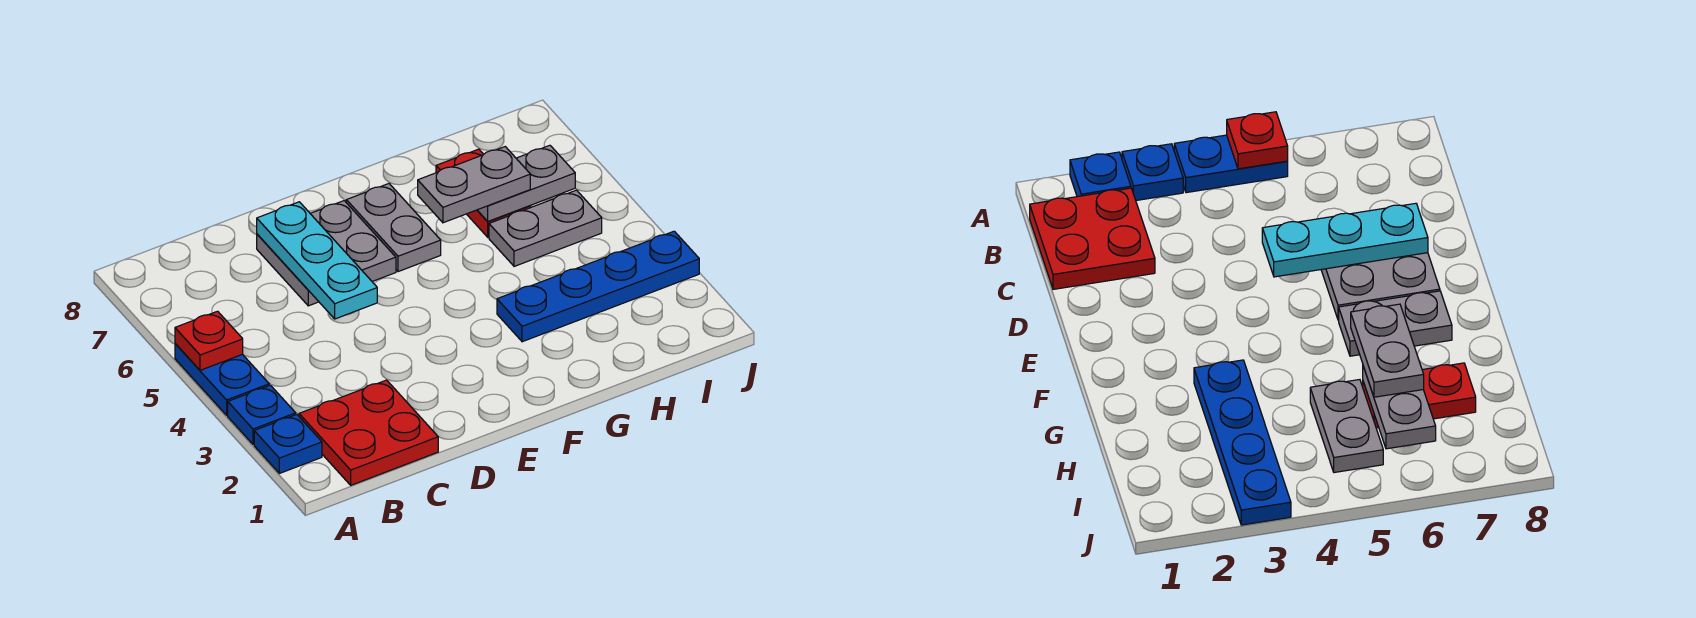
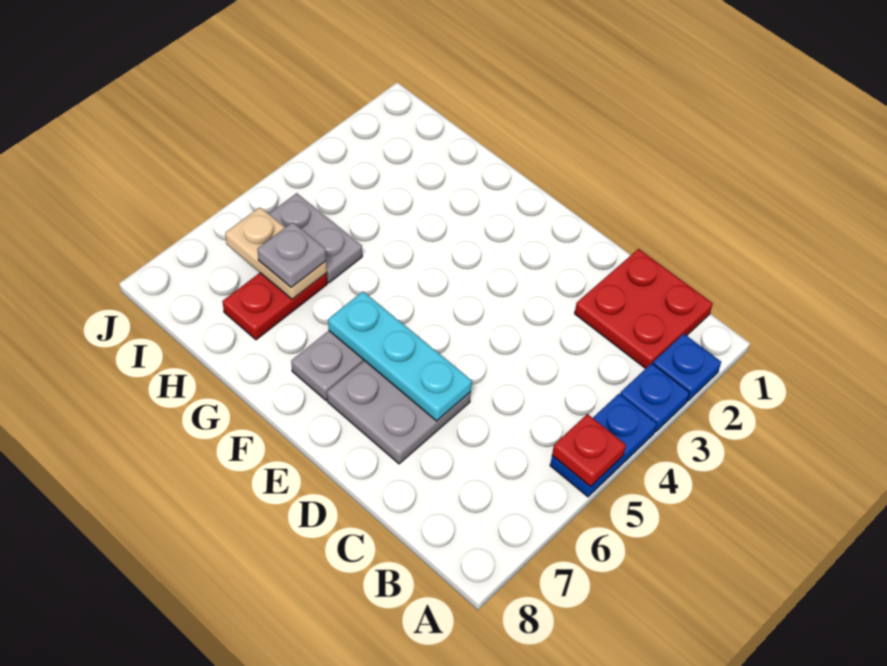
cyan 1x3 plate [257,202,377,319] -> cyan 1x3 plate turned to [328,292,472,421]
blue 1x4 plate [497,231,699,342] -> none
grey 1x2 plate [418,147,530,223] -> grey 1x1 plate [257,222,326,287]
grey 1x2 plate [478,145,575,221] -> tan 1x2 plate [225,207,327,299]

